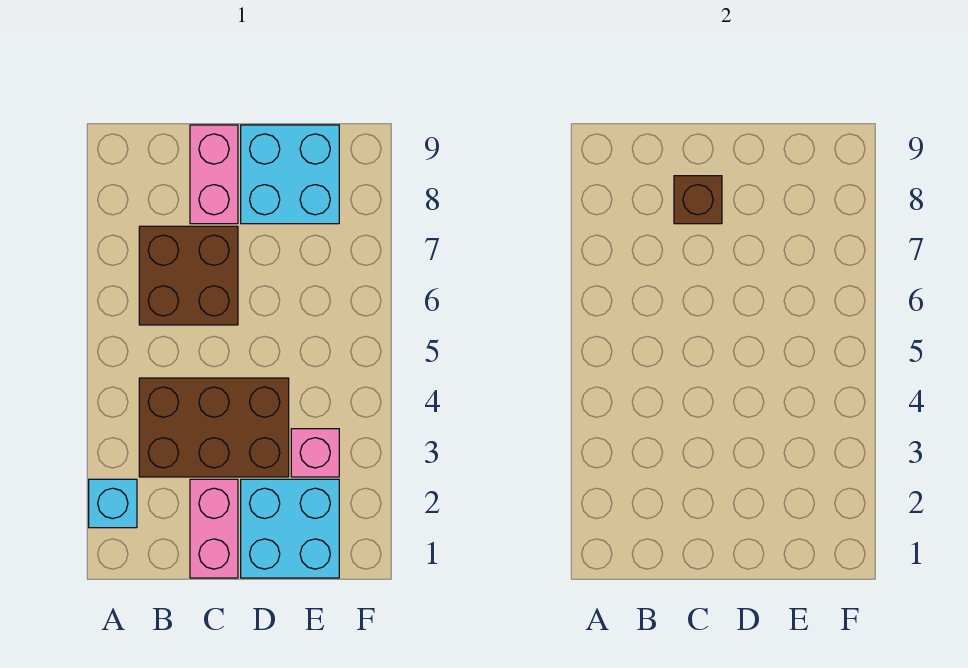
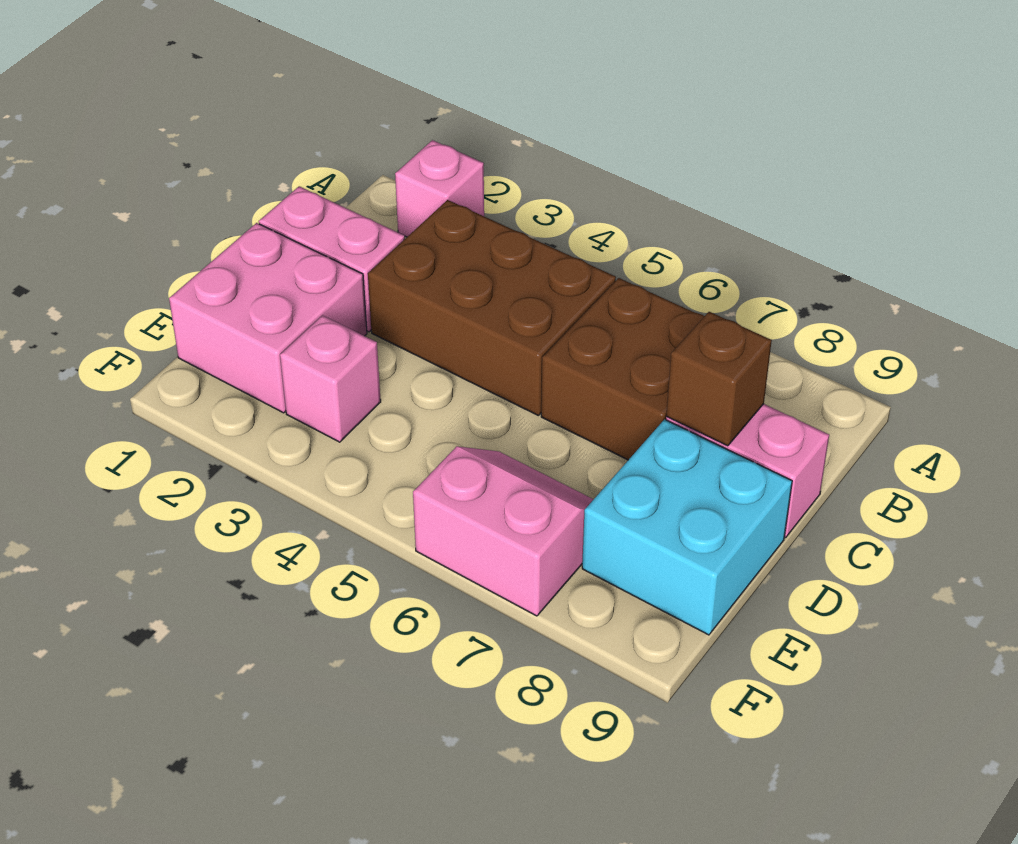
cyan 1x1 brick [89,479,137,528] -> pink 1x1 brick [395,140,484,237]
brown 2x3 brick [139,378,289,477] -> brown 2x3 brick turned to [368,200,616,415]
cyan 2x2 brick [241,479,339,578] -> pink 2x2 brick [169,223,367,413]
none -> pink 2x2 slope [413,446,594,616]

